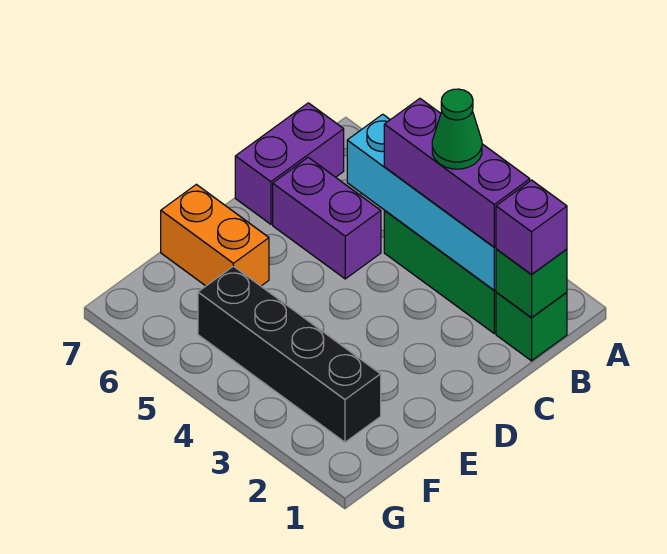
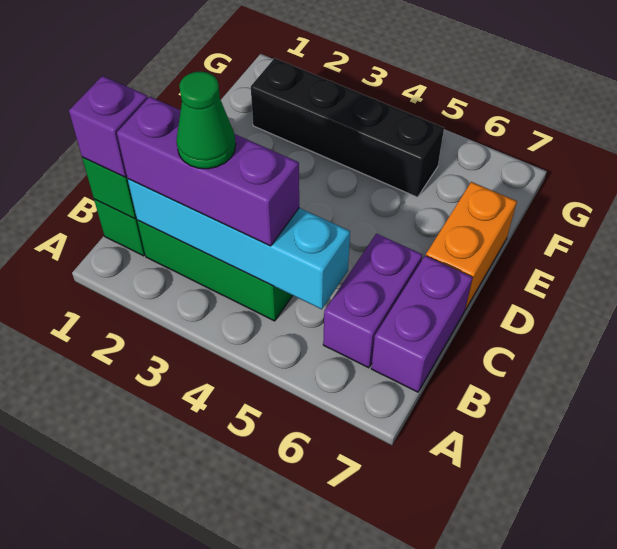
purple 1x2 brick [273,157,381,279] -> purple 1x2 brick turned to [323,234,422,368]
orange 1x2 brick [161,184,269,286] -> orange 1x2 brick turned to [426,182,517,310]

